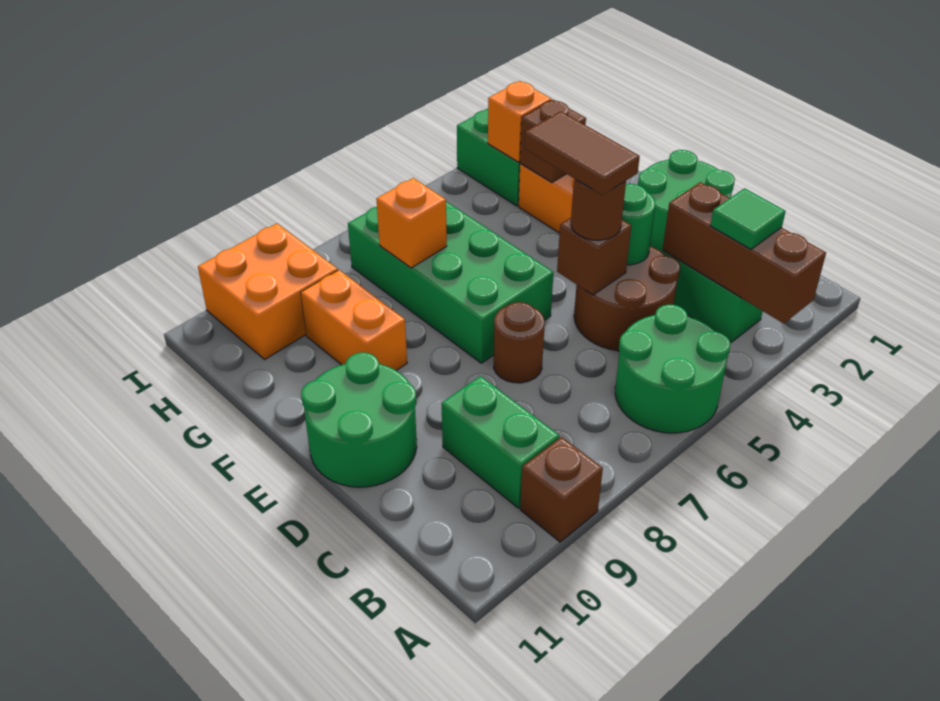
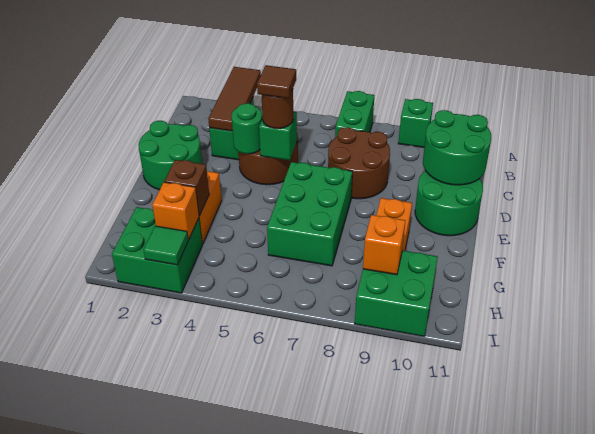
brown 1x3 brick [663,182,826,324] -> brown 1x3 tile [208,67,261,131]
green 2x2 round brick [615,305,731,433] -> green 2x2 round brick moved to [423,110,491,185]
brown 1x1 brick [520,437,603,542] -> green 1x1 brick [398,99,433,147]
green 1x1 tile [710,188,786,249] -> green 1x1 tile moved to [144,226,188,265]
green 1x2 brick [442,376,559,508] -> green 1x2 brick moved to [335,91,374,137]
brown 1x1 brick [557,218,631,295] -> green 1x1 brick [259,111,297,160]
brown 1x2 tile [525,111,640,195] -> brown 1x1 tile [257,65,296,98]
brown 1x1 round brick [494,302,545,383] -> brown 2x2 round brick [328,127,390,199]
green 2x4 brick [348,201,554,363] -> green 2x3 brick [267,162,352,266]
orange 1x1 brick [376,178,447,268] -> orange 1x1 brick moved to [363,215,406,275]
orange 2x2 brick [198,223,338,359] -> green 2x2 brick [355,251,438,336]

